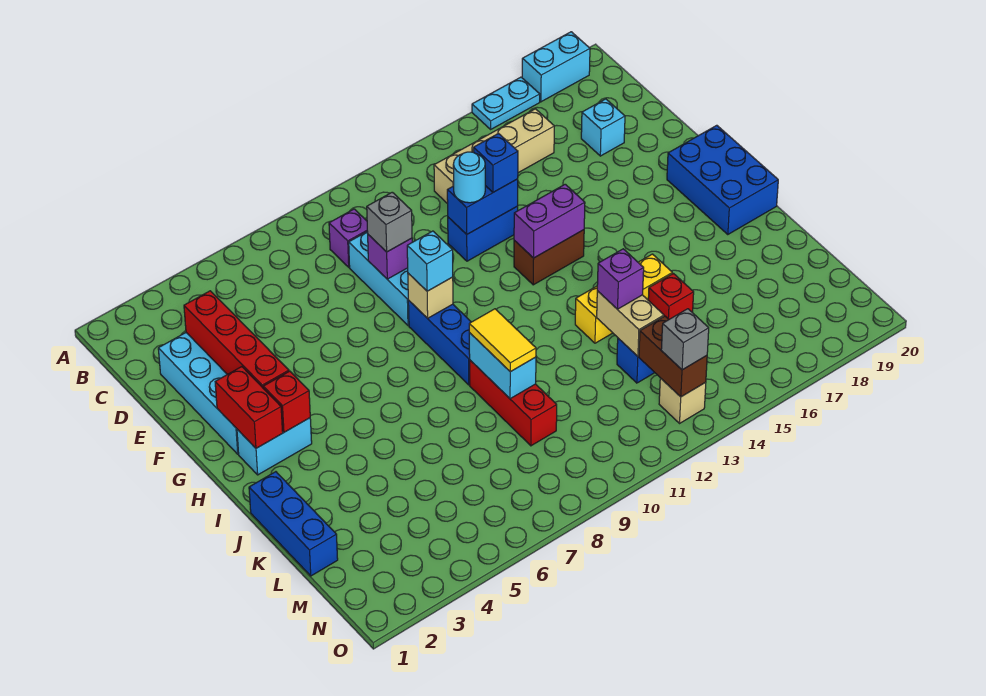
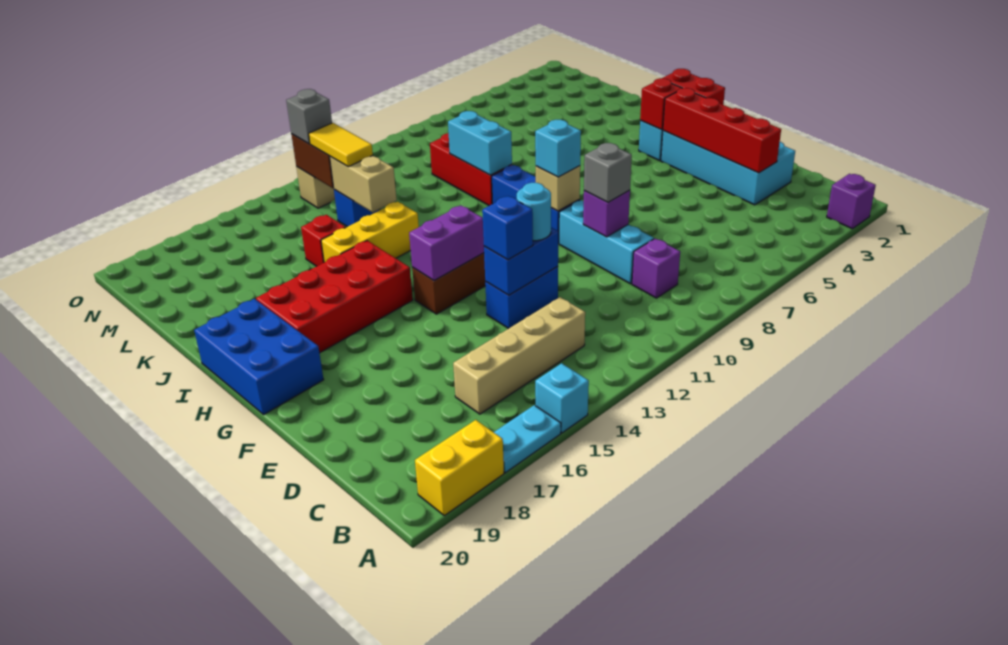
cyan 1x2 brick [522,32,590,102] -> yellow 1x2 brick [415,420,504,516]
cyan 1x1 brick [581,99,625,156] -> cyan 1x1 brick moved to [535,363,589,433]
none -> red 2x4 brick [256,241,413,353]
blue 1x3 brick [249,472,338,576] -> none
yellow 1x2 tile [469,309,536,372] -> yellow 1x2 tile moved to [309,123,373,167]
purple 1x1 brick [597,249,644,309] -> purple 1x1 brick moved to [827,174,876,229]

